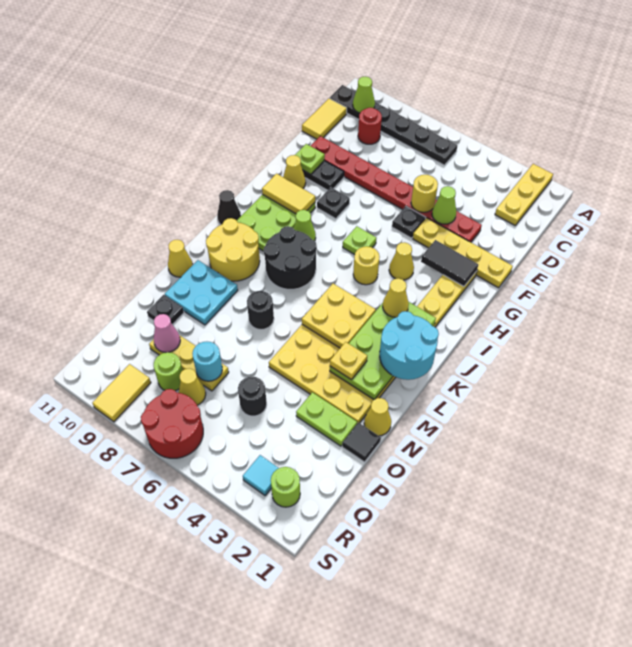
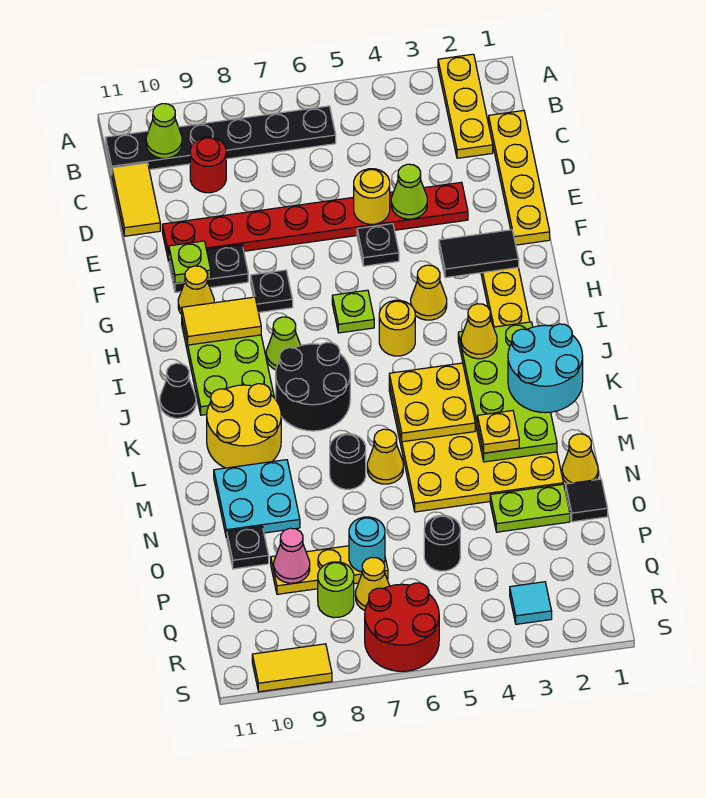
yellow 1x4 plate [413,218,513,288] -> yellow 1x4 plate turned to [489,110,550,245]
yellow 1x1 cone [168,240,193,277] -> yellow 1x1 cone moved to [367,429,403,484]
lime 1x1 round brick [271,467,300,507] -> none
yellow 1x2 tile [92,364,151,422] -> yellow 1x2 tile turned to [252,644,332,692]

